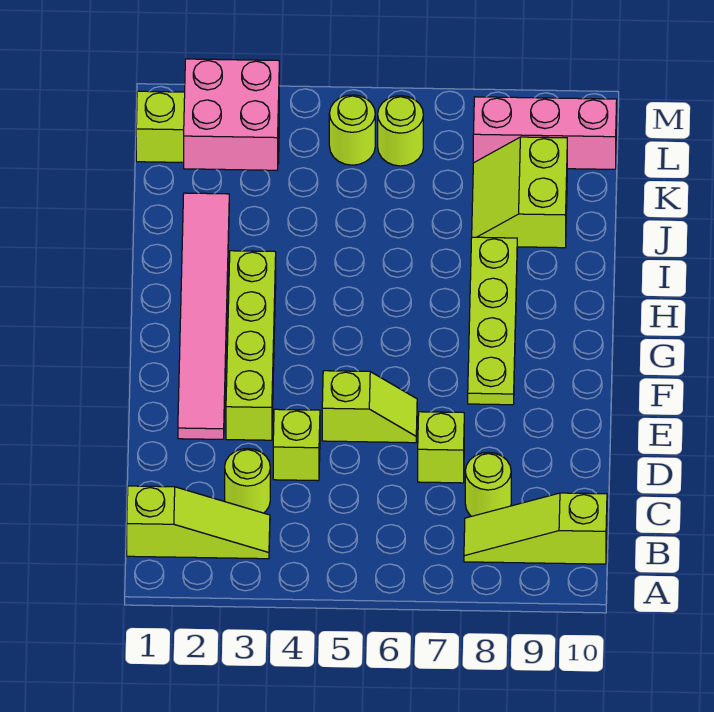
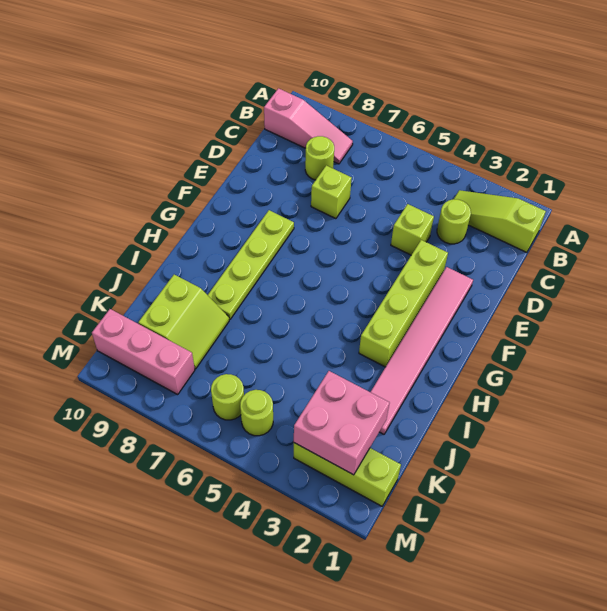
lime 1x3 slope [464,493,607,564] -> pink 1x3 slope [264,88,353,164]
lime 1x2 slope [322,371,417,443] -> none

